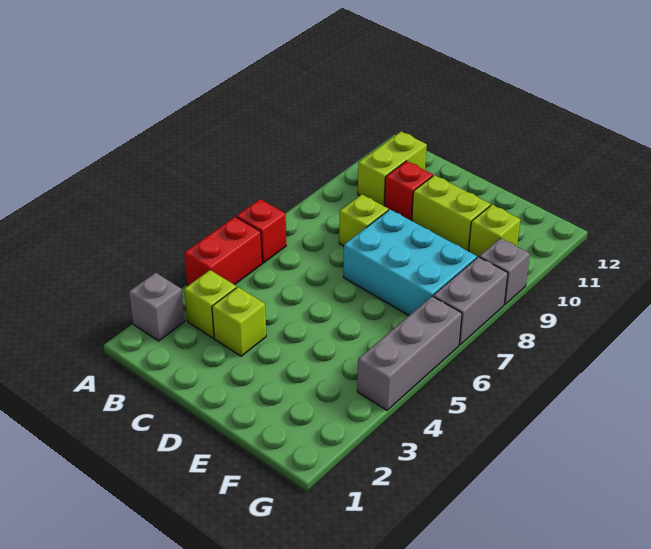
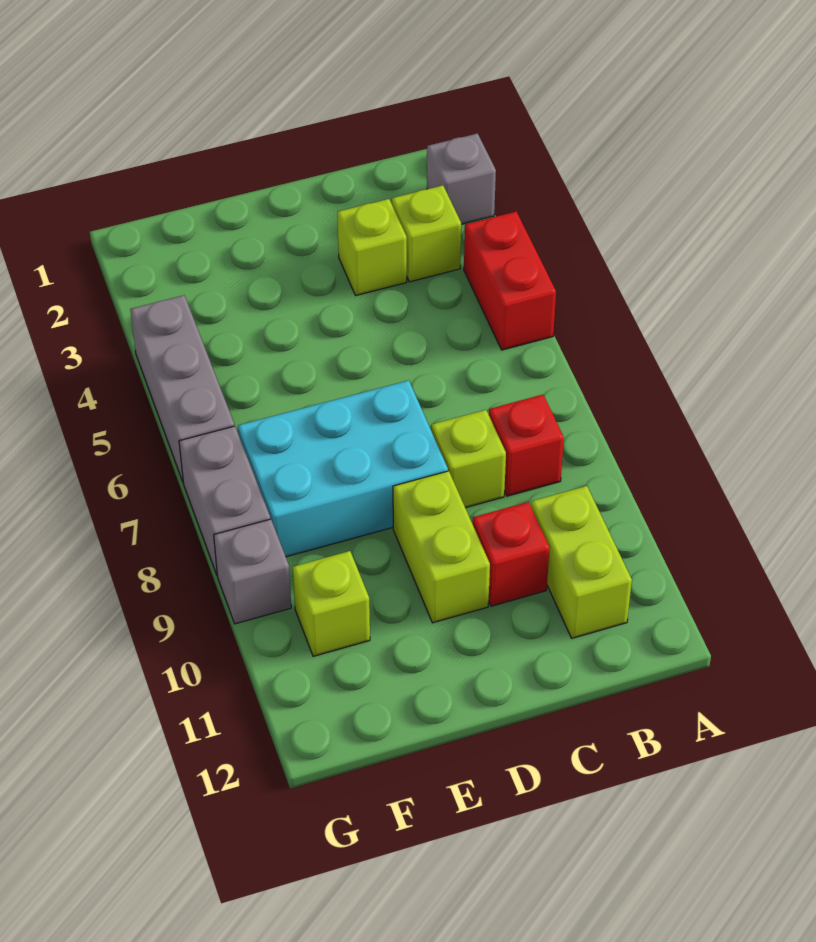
red 1x1 brick [236,199,286,263] -> red 1x1 brick moved to [489,395,564,496]
lime 1x2 brick [412,175,491,251] -> lime 1x2 brick turned to [393,471,490,623]

